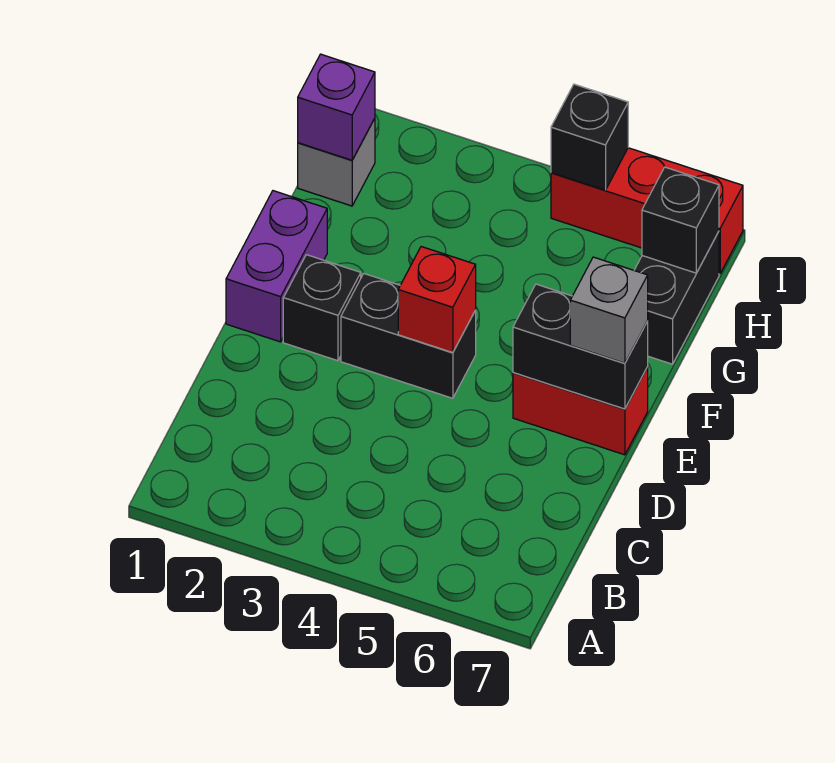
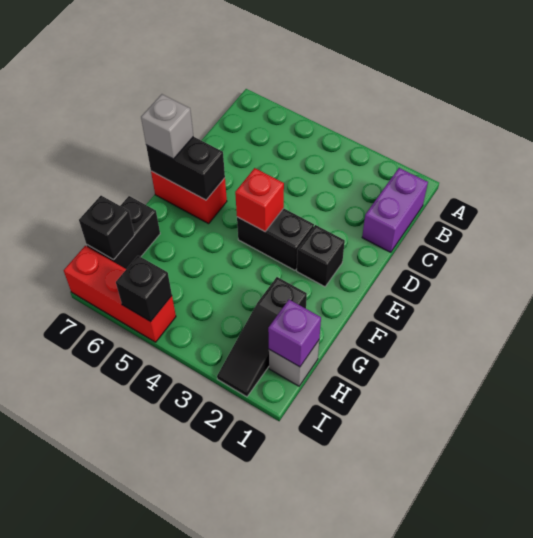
purple 1x2 brick [226,191,327,342] -> purple 1x2 brick moved to [362,168,428,252]
none -> black 1x3 slope [217,277,307,397]

